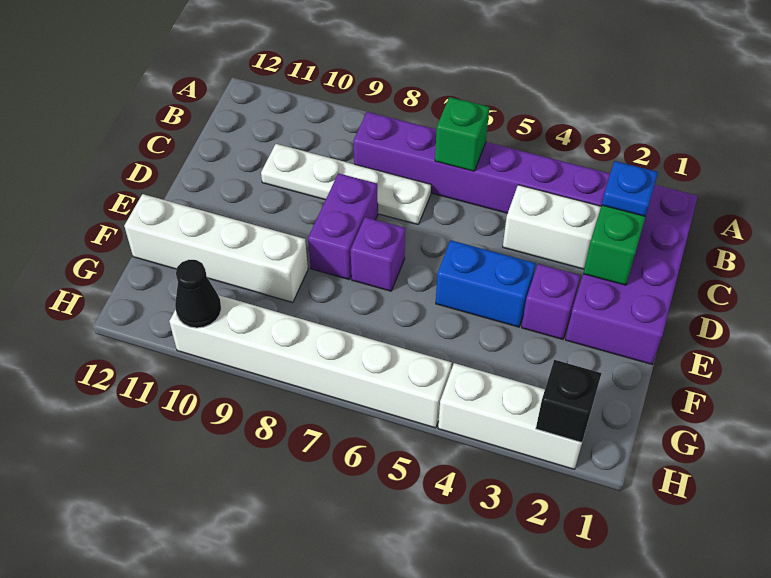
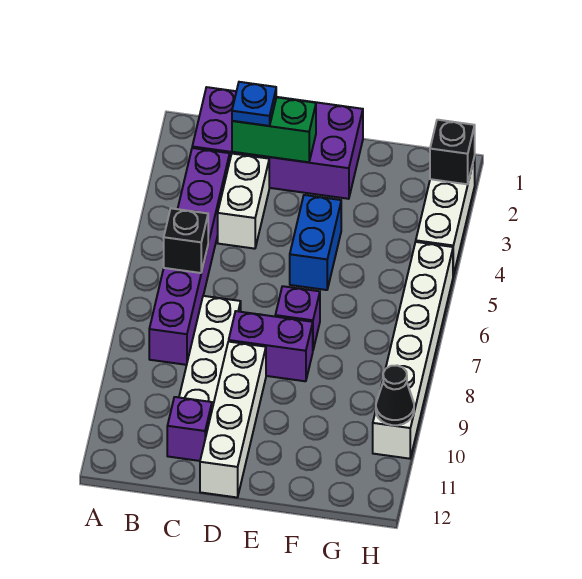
green 1x1 brick [435,97,489,171] -> black 1x1 brick [164,208,208,273]
purple 1x1 brick [522,264,580,339] -> purple 1x1 brick moved to [167,397,212,461]
white 1x4 brick [124,194,308,302] -> white 1x4 brick moved to [200,342,266,497]

